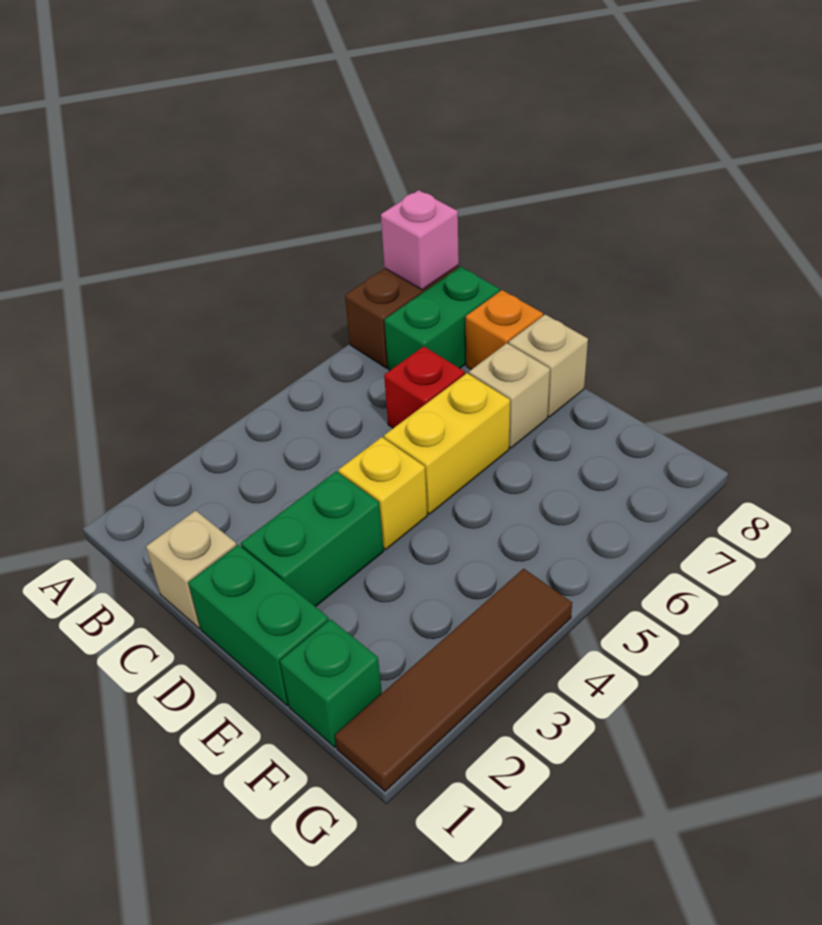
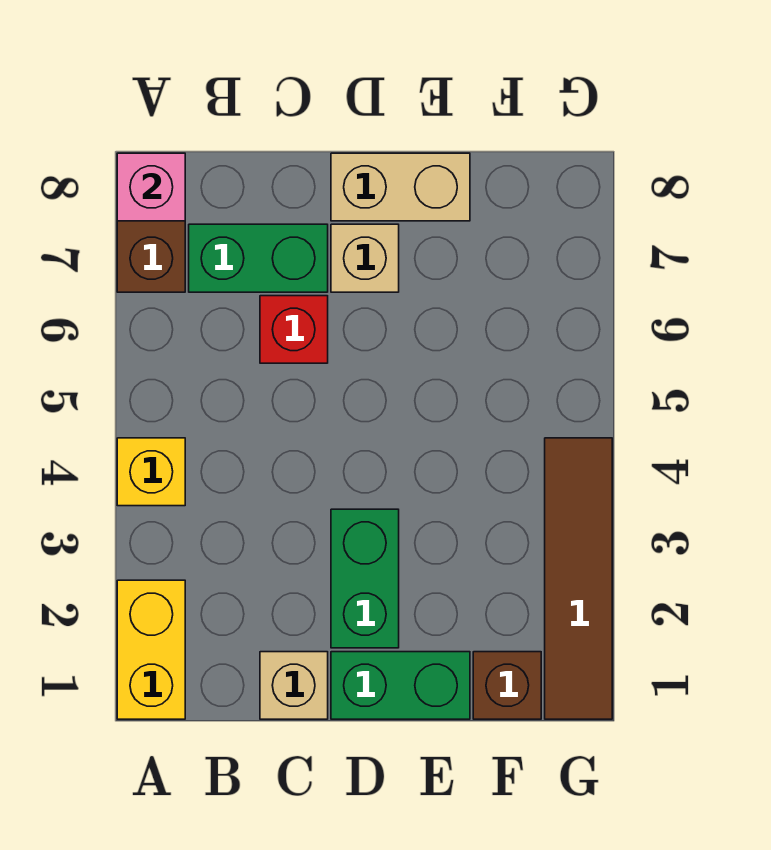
green 1x2 brick [385,267,500,370] -> green 1x2 brick turned to [189,224,328,292]
orange 1x1 brick [466,290,543,370] -> none
yellow 1x1 brick [339,437,427,550] -> yellow 1x1 brick moved to [117,438,185,506]
yellow 1x2 brick [384,373,510,514] -> yellow 1x2 brick moved to [117,580,185,719]
tan 1x1 brick [509,315,588,417] -> tan 1x2 brick [331,153,470,221]
green 1x1 brick [280,619,382,747] -> brown 1x1 brick [473,652,541,719]

